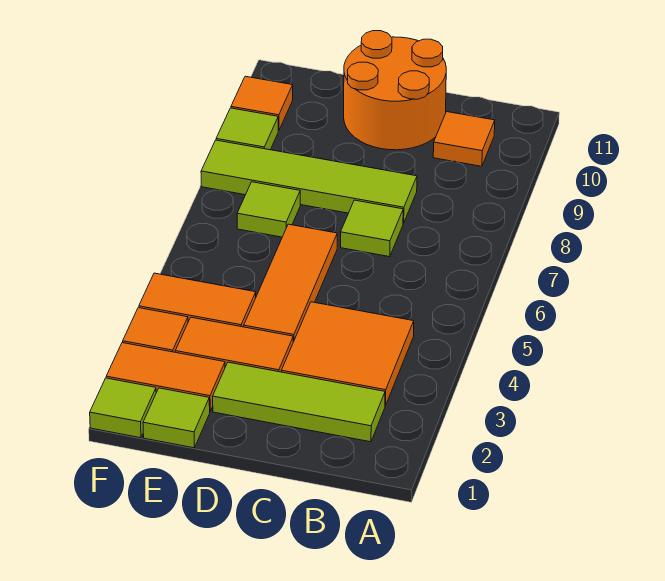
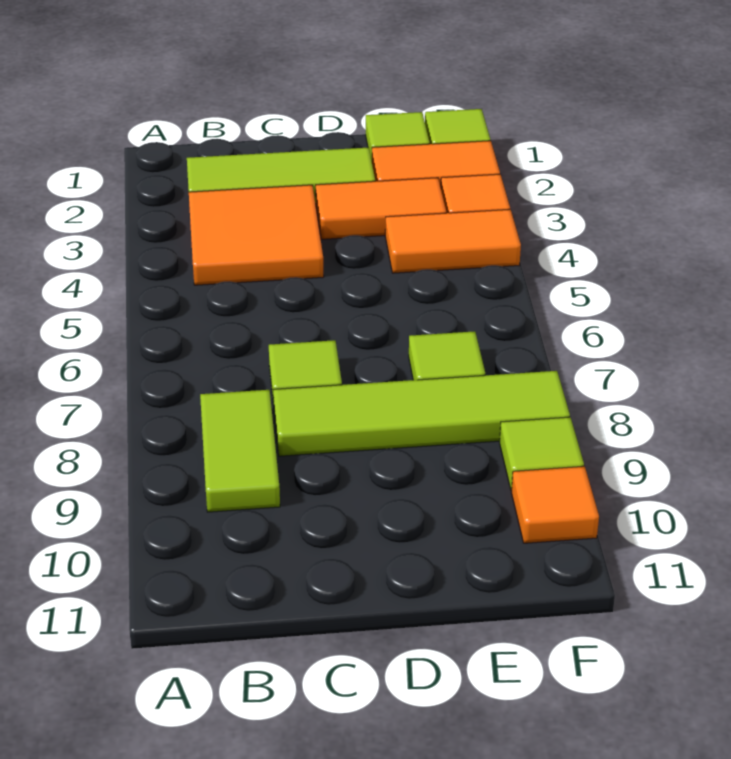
none -> lime 1x2 tile [200,390,280,512]
orange 1x1 tile [433,112,495,166] -> none
orange 2x2 round brick [344,31,446,150] -> none
orange 1x3 tile [244,224,337,342] -> none

